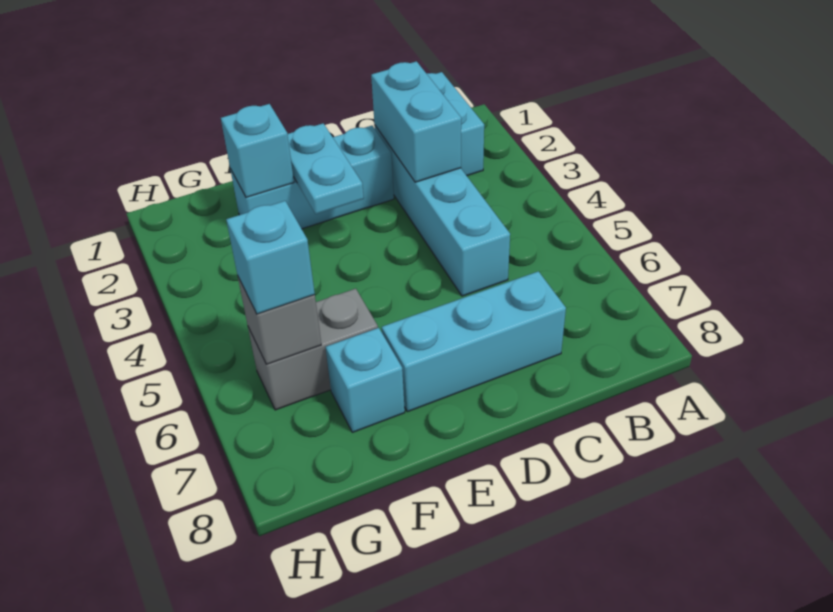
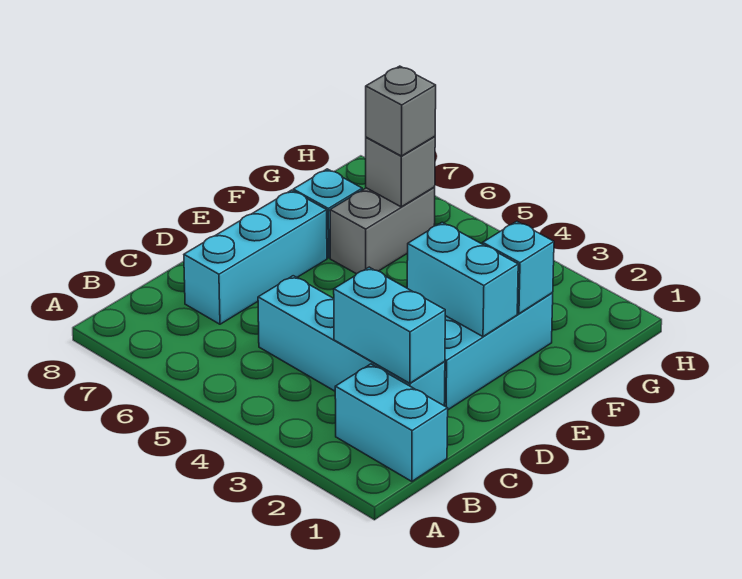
cyan 1x2 plate [287,123,364,214] -> cyan 1x2 brick [407,222,518,337]
cyan 1x1 brick [226,201,315,314] -> grey 1x1 brick [366,66,436,156]

